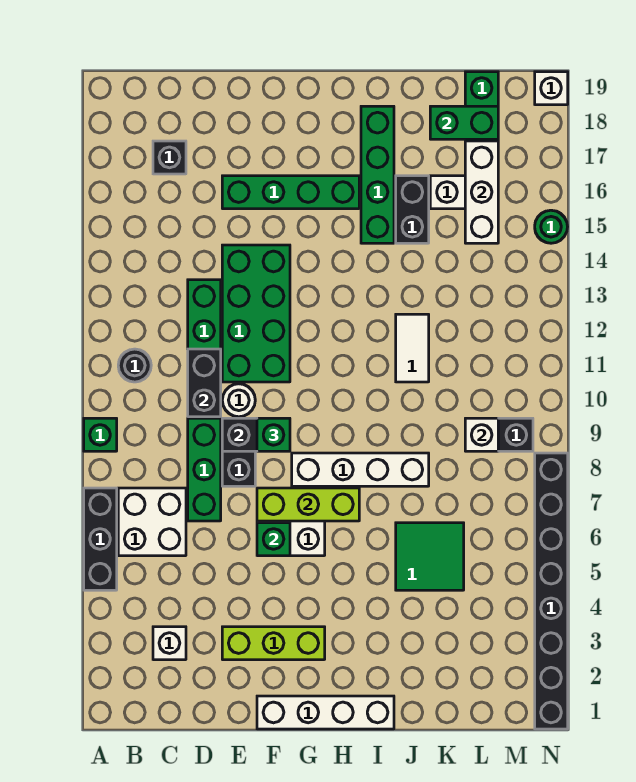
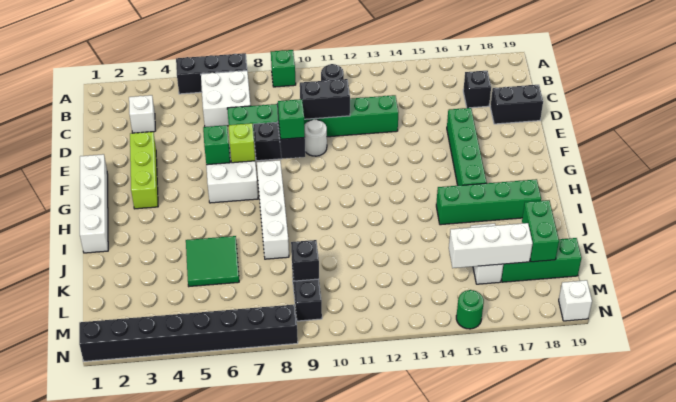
green 2x4 brick [222,245,290,382] -> none
lime 1x3 brick [257,488,359,521] -> lime 1x1 brick [228,123,255,163]
white 1x2 tile [396,314,429,382] -> none
black 1x2 brick [396,176,429,243] -> black 1x2 brick moved to [490,85,543,124]
white 1x1 brick [465,418,498,451] -> black 1x1 brick [291,240,319,281]

